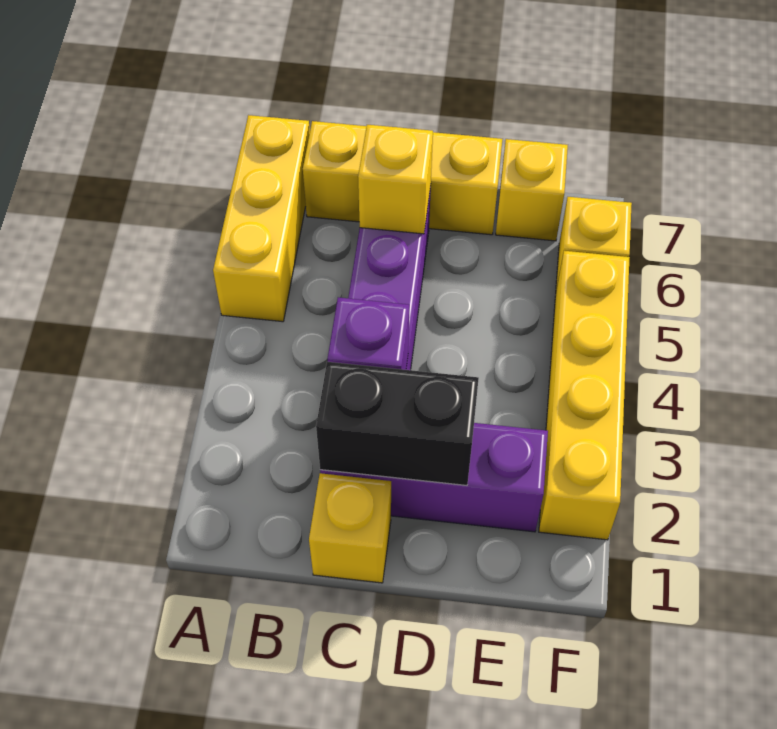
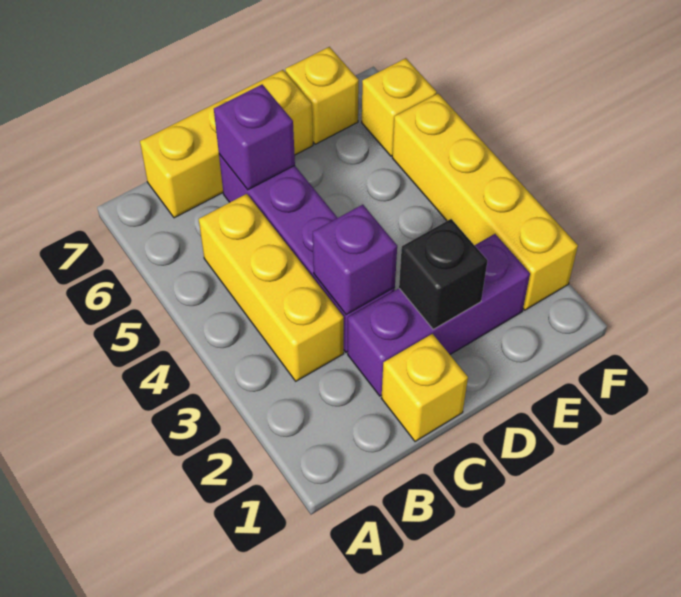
yellow 1x3 brick [213,115,310,322] -> yellow 1x3 brick moved to [199,194,344,381]
black 1x2 brick [316,362,479,485] -> black 1x1 brick [399,219,487,329]
yellow 1x1 brick [358,125,433,234] -> purple 1x1 brick [214,84,295,190]

